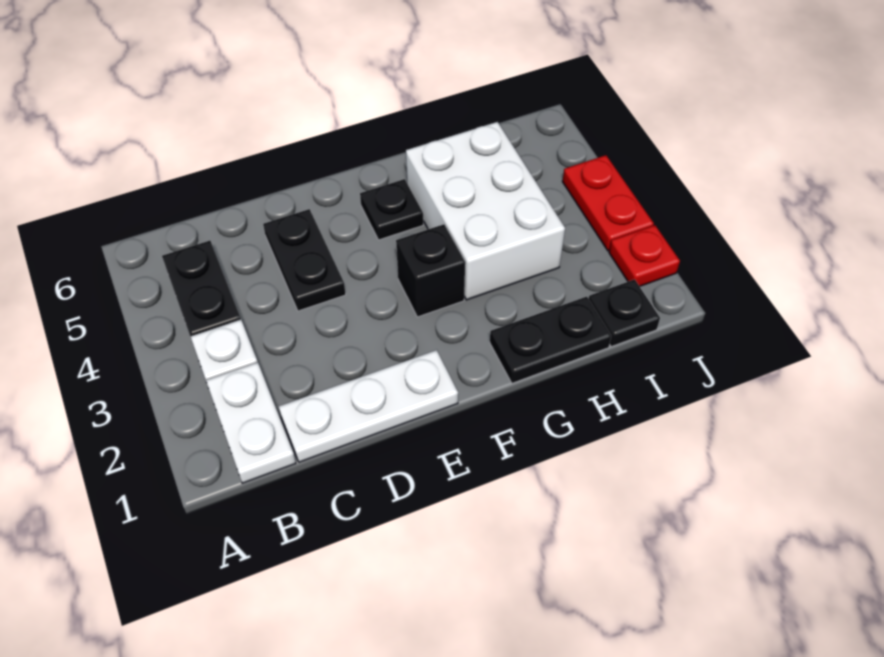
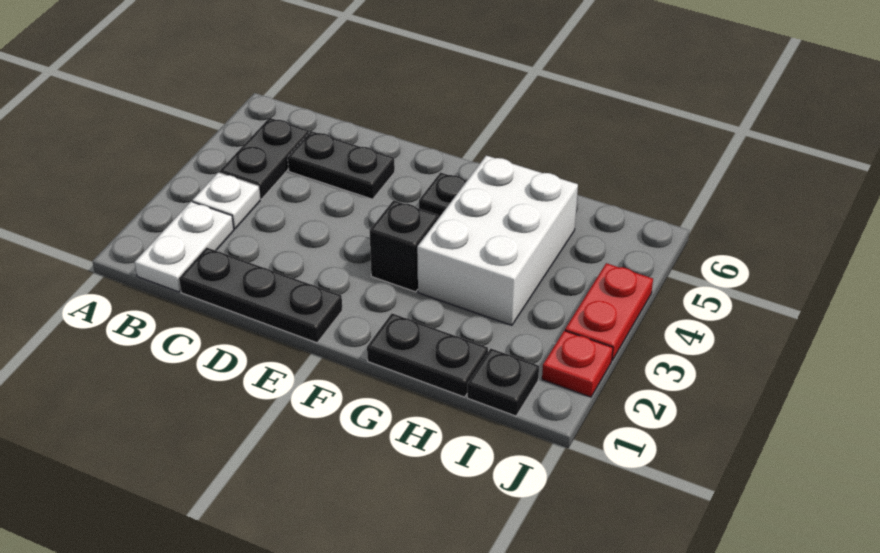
white 1x3 plate [279,350,458,462] -> black 1x3 plate [179,247,342,343]
black 1x2 plate [263,209,346,311] -> black 1x2 plate turned to [288,131,395,199]

